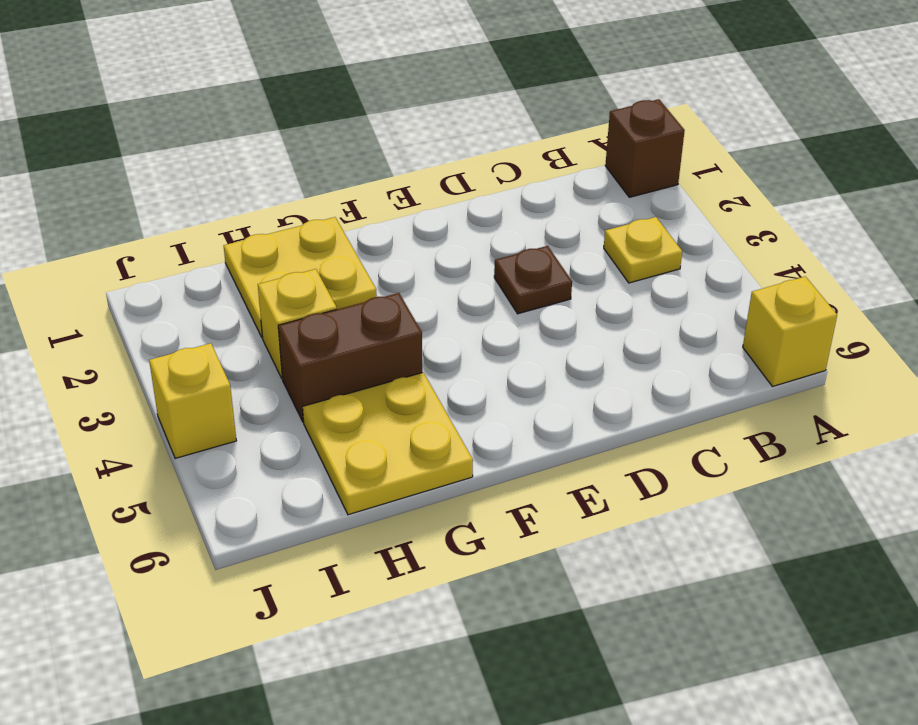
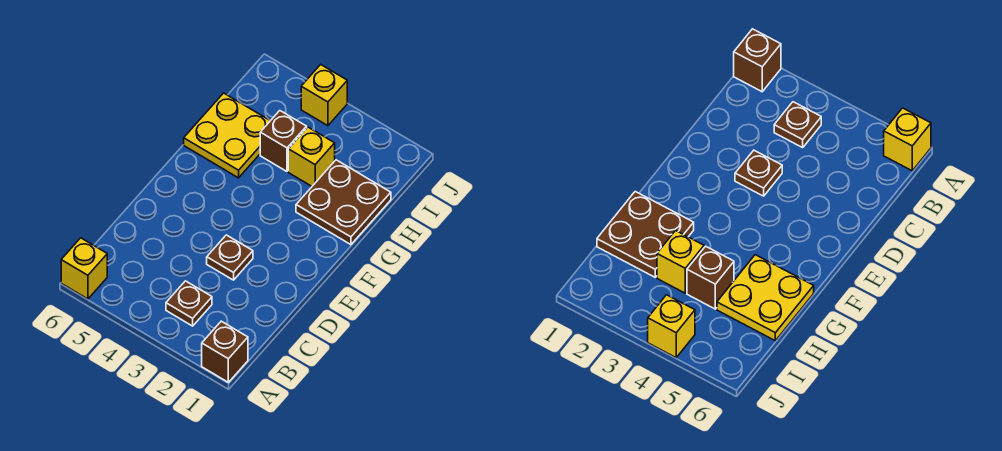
yellow 1x1 plate [604,217,682,283] -> brown 1x1 plate [166,281,212,326]
yellow 2x2 plate [224,217,377,338] -> brown 2x2 plate [296,160,391,245]
brown 1x2 brick [278,293,422,422] -> brown 1x1 brick [260,111,307,171]

